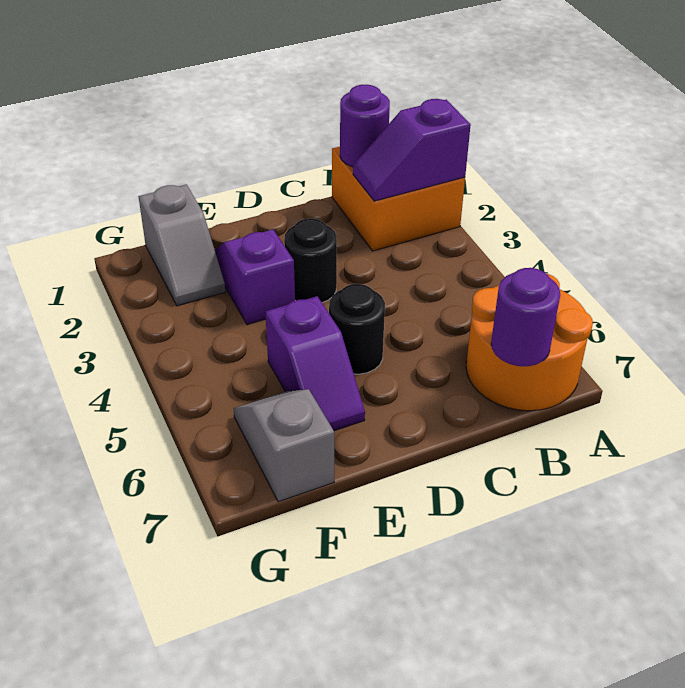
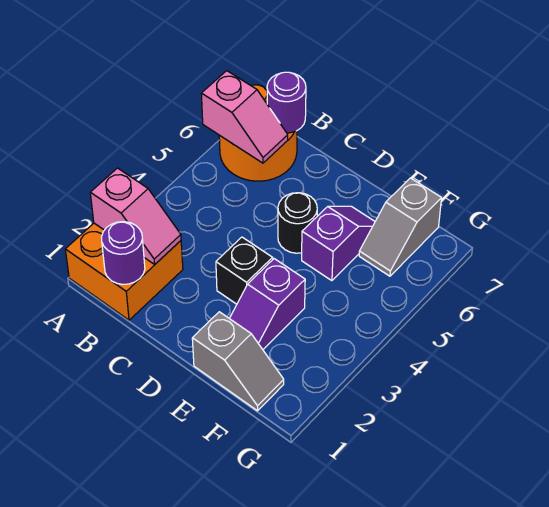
purple 1x2 slope [353,99,471,201] -> pink 1x2 slope [90,168,181,264]
none -> pink 1x2 slope [201,71,288,163]
black 1x1 round brick [284,218,337,303] -> black 1x1 brick [216,237,273,304]
grey 1x2 slope [138,184,225,306] -> grey 1x2 slope turned to [192,312,284,411]

